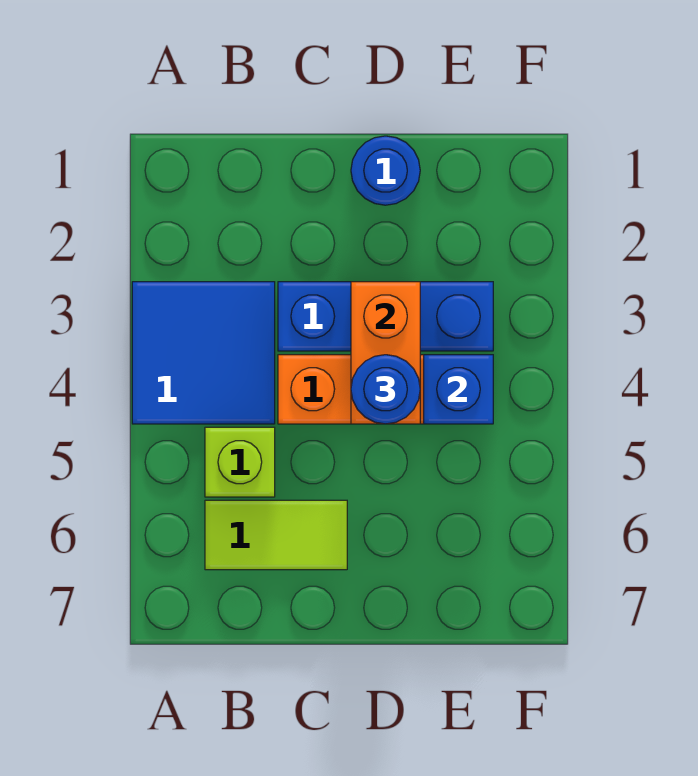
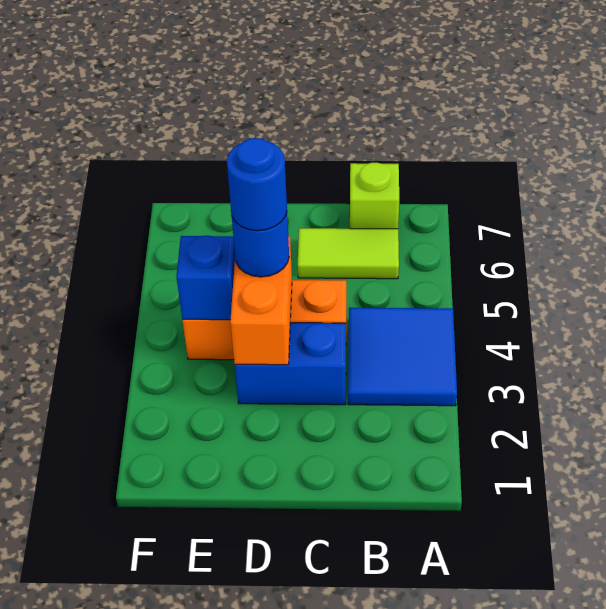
lime 1x1 brick [205,427,275,497] -> lime 1x1 brick moved to [350,163,399,229]
blue 1x3 brick [278,282,493,351] -> blue 1x2 brick [235,323,346,405]
blue 1x1 round brick [351,136,420,205] -> blue 1x1 round brick moved to [227,138,287,231]

